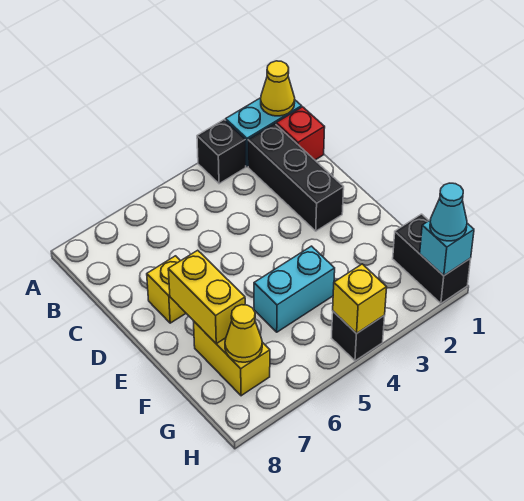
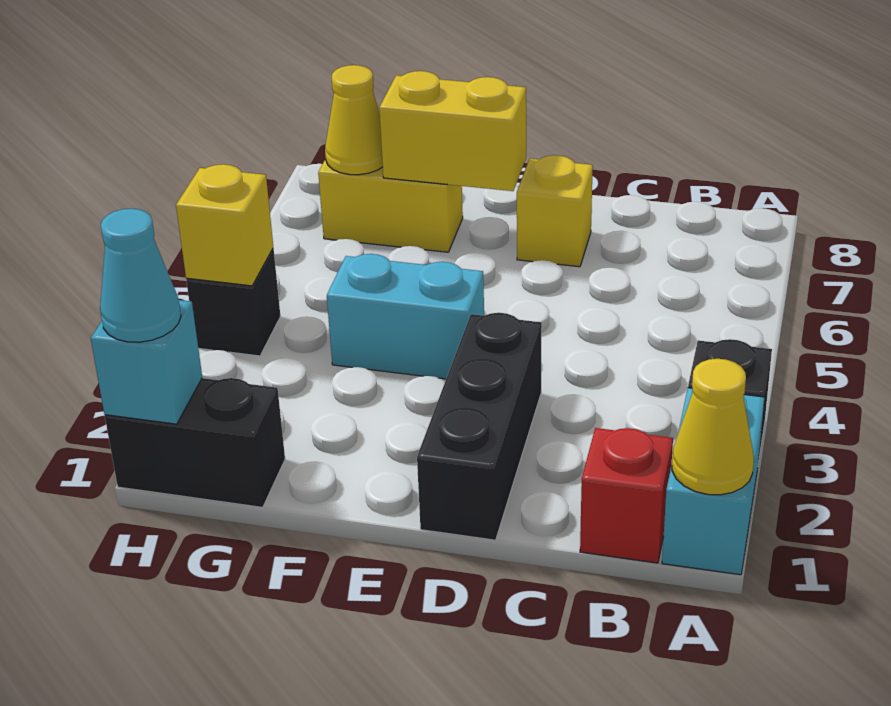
black 1x3 brick [248,124,344,231] -> black 1x3 brick turned to [417,313,542,540]
cyan 1x2 brick [254,246,335,332] -> cyan 1x2 brick turned to [327,254,484,379]

